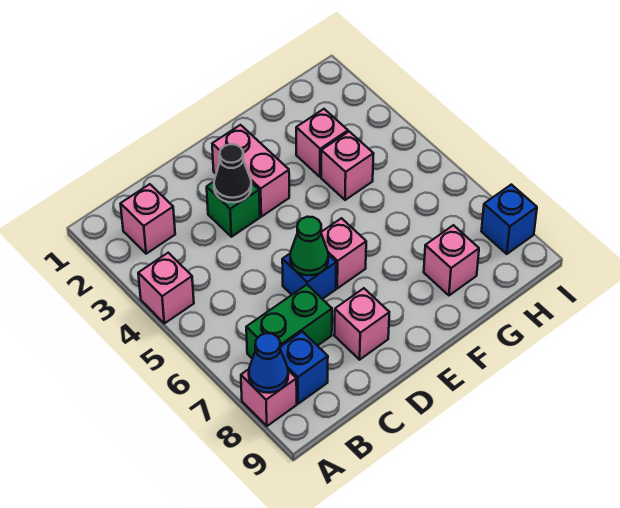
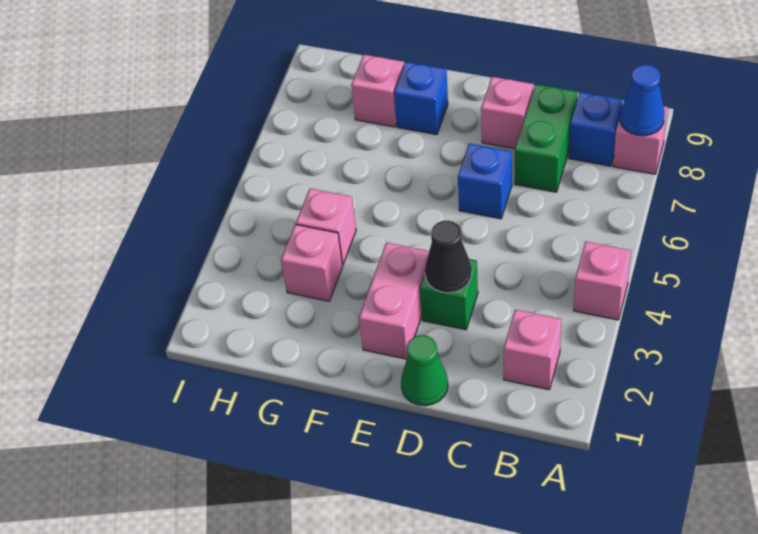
green 1x2 brick [246,285,332,359] -> green 1x2 brick turned to [515,84,578,192]
green 1x1 cone [290,217,328,275] -> green 1x1 cone moved to [401,335,448,406]
pink 1x1 brick [321,218,366,288] -> none
blue 1x1 brick [481,185,537,254] -> blue 1x1 brick moved to [394,62,448,135]

